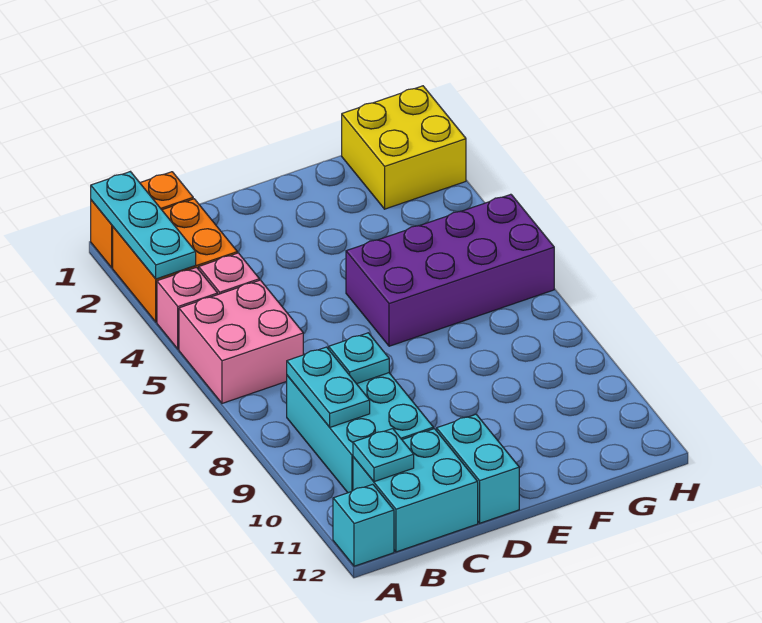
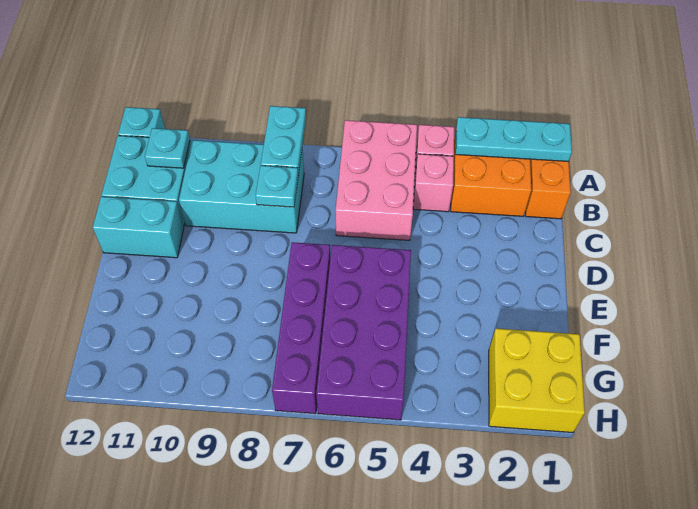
pink 2x2 brick [179,280,303,403] -> pink 2x3 brick [335,120,417,240]
cyan 1x2 plate [287,347,370,427] -> cyan 1x2 plate turned to [261,106,306,175]
none -> purple 1x4 brick [272,242,330,414]

